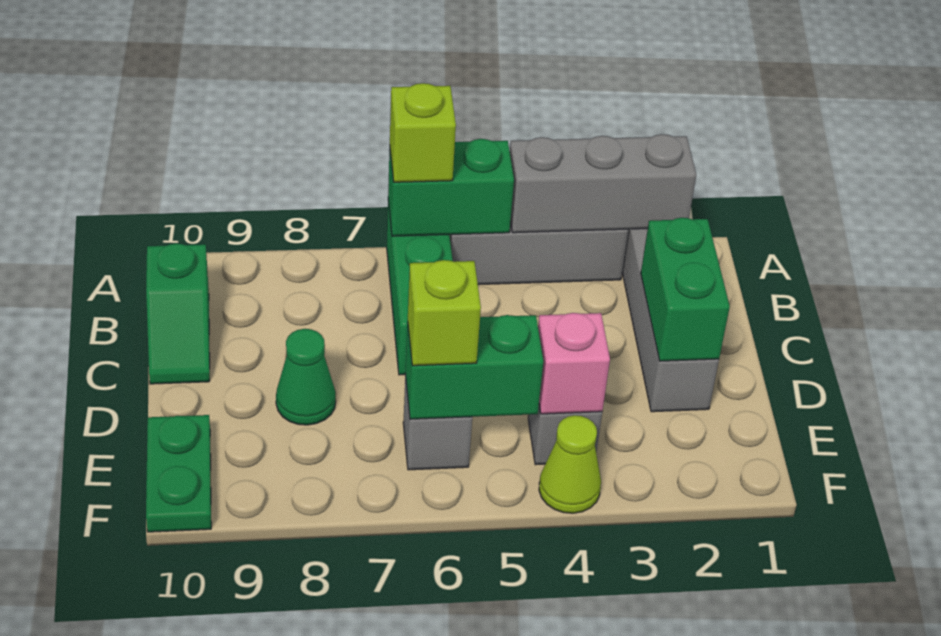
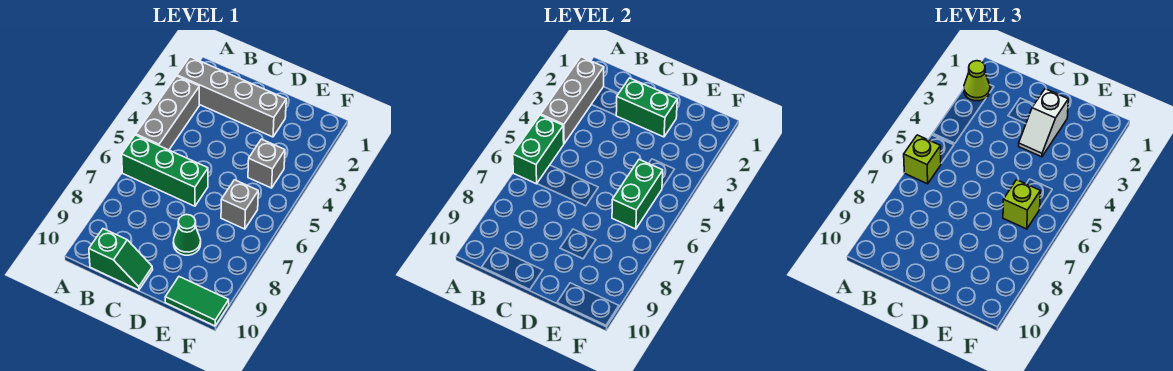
none -> white 1x2 slope [1019,89,1068,157]
pink 1x1 brick [538,313,610,414] -> none
green 1x2 plate [146,415,211,532] -> green 1x2 tile [165,277,229,326]
lime 1x1 cone [539,415,601,513] -> lime 1x1 cone moved to [964,61,990,101]

